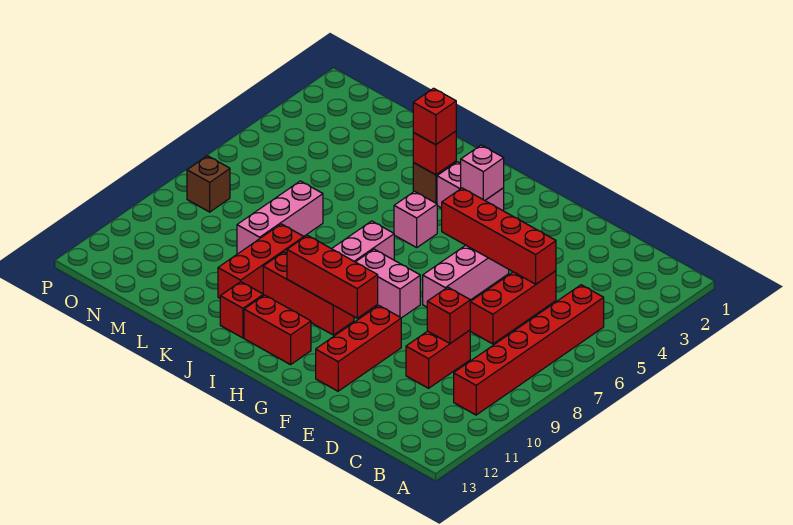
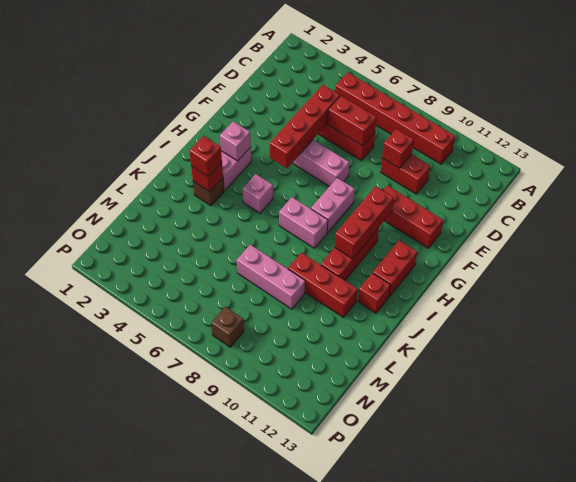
none -> red 1x2 brick [328,96,377,146]

